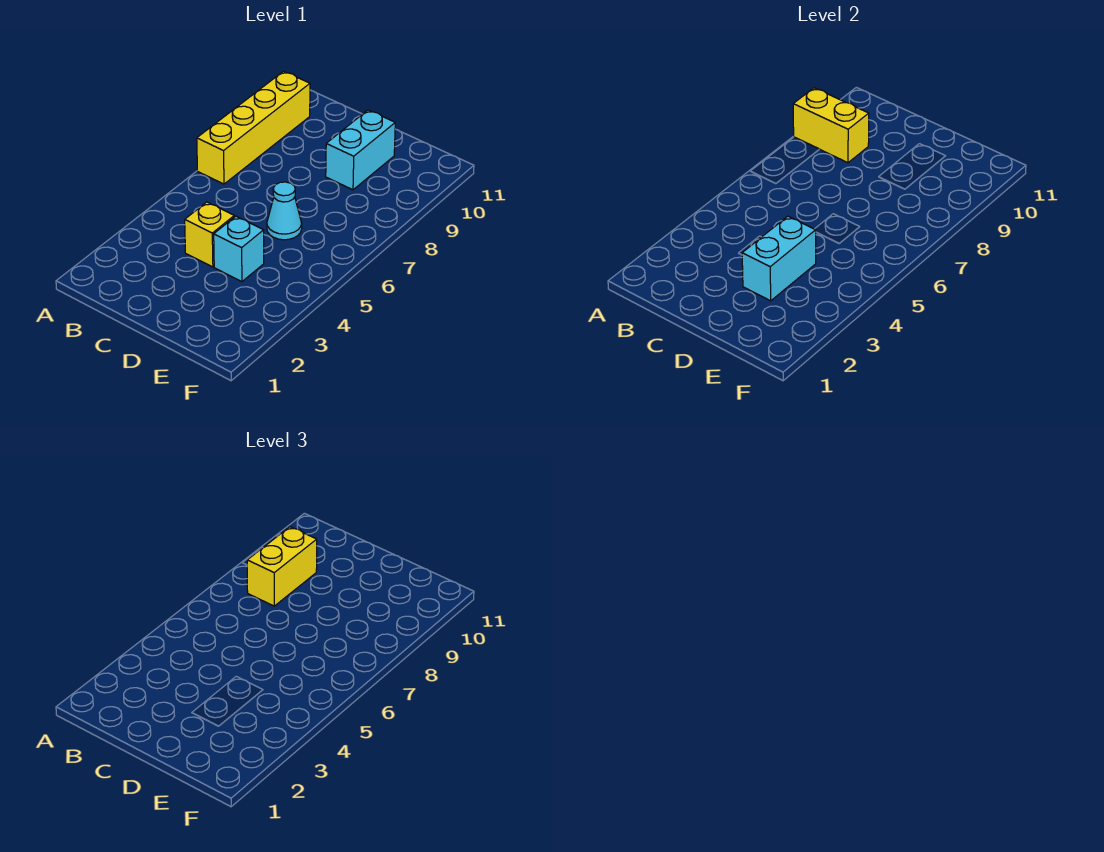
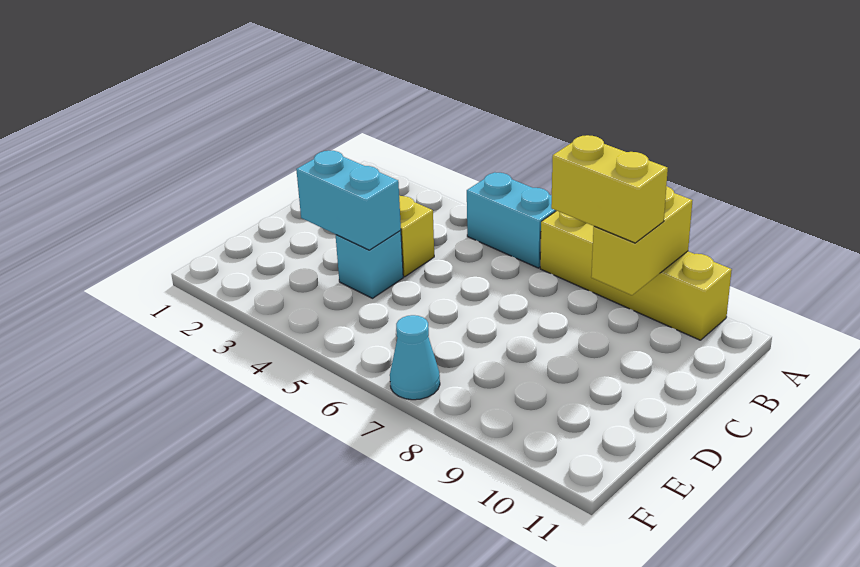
cyan 1x1 cone [267,182,302,240] -> cyan 1x1 cone moved to [390,315,440,400]
cyan 1x2 brick [326,110,395,190] -> cyan 1x2 brick moved to [467,172,556,268]

